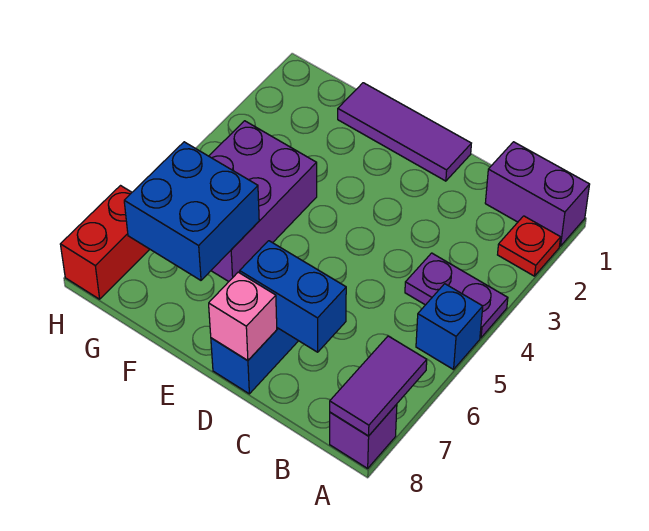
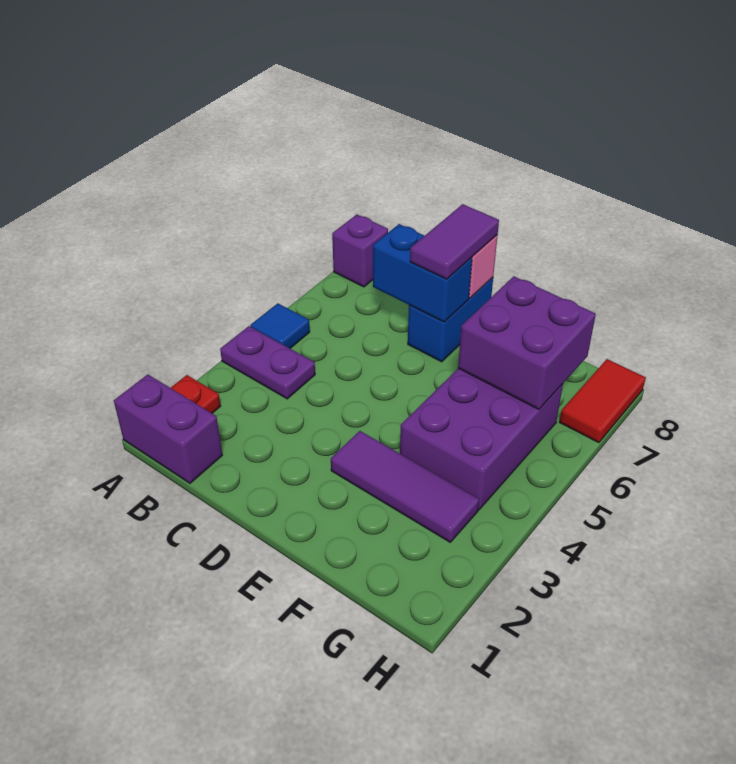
blue 1x1 brick [416,284,483,370] -> blue 1x1 tile [250,303,310,348]
purple 1x2 tile [330,336,427,436] -> purple 1x2 tile moved to [410,204,499,279]
purple 1x3 tile [338,83,471,181] -> purple 1x3 tile moved to [331,431,479,542]
blue 2x2 brick [124,142,259,280] -> purple 2x2 brick [458,276,596,409]
red 1x2 brick [60,186,150,299] -> red 1x2 tile [560,359,646,443]

